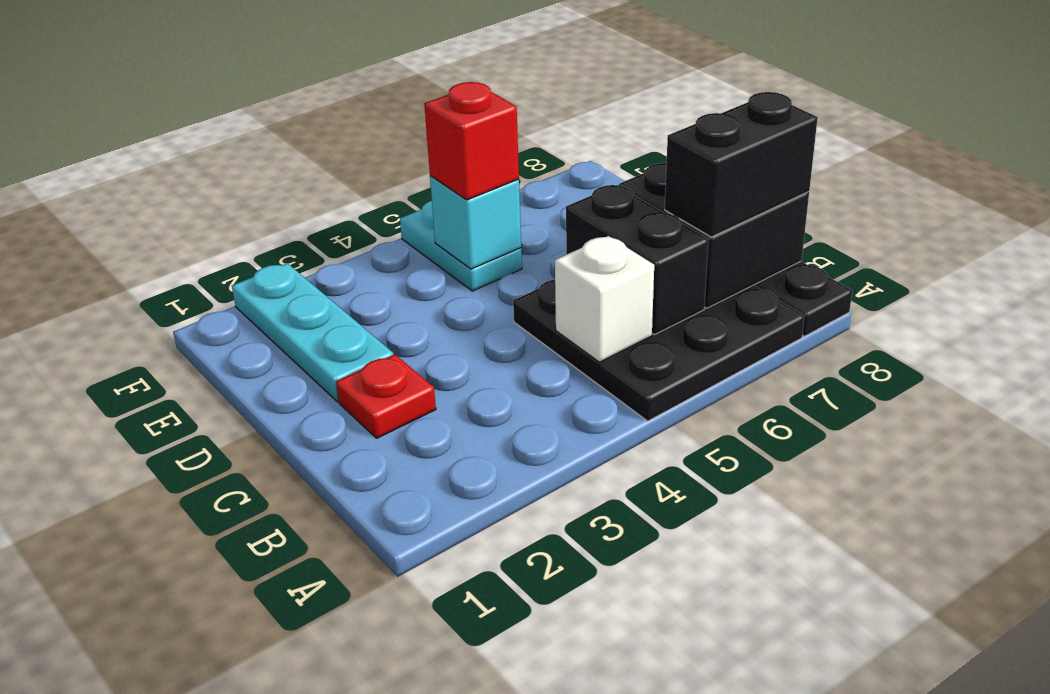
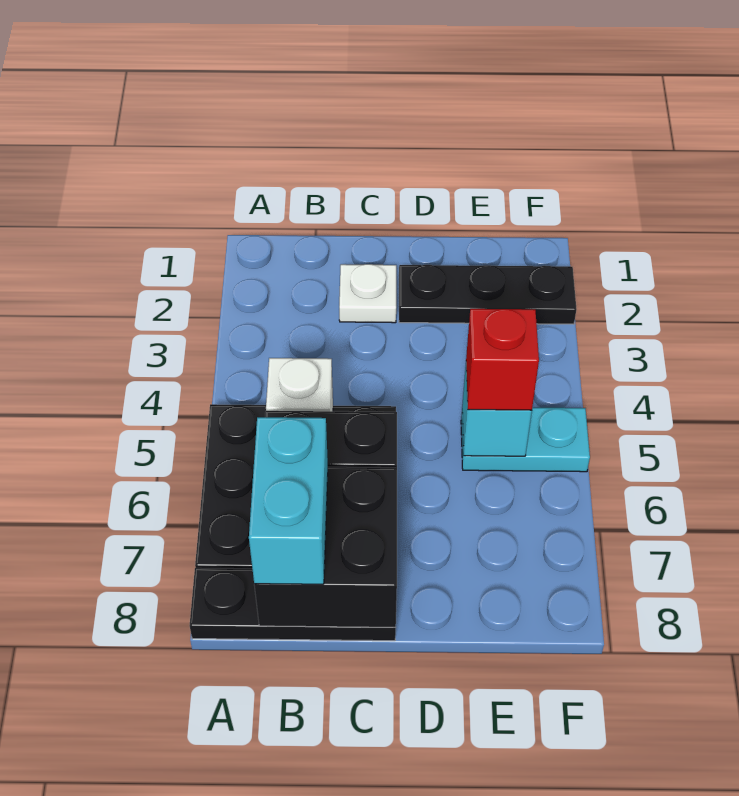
black 1x2 brick [665,92,818,237] -> cyan 1x2 brick [249,417,328,584]
red 1x1 plate [336,355,436,438] -> white 1x1 plate [339,264,396,323]
cyan 1x3 plate [232,263,393,402] -> black 1x3 plate [399,265,576,324]

